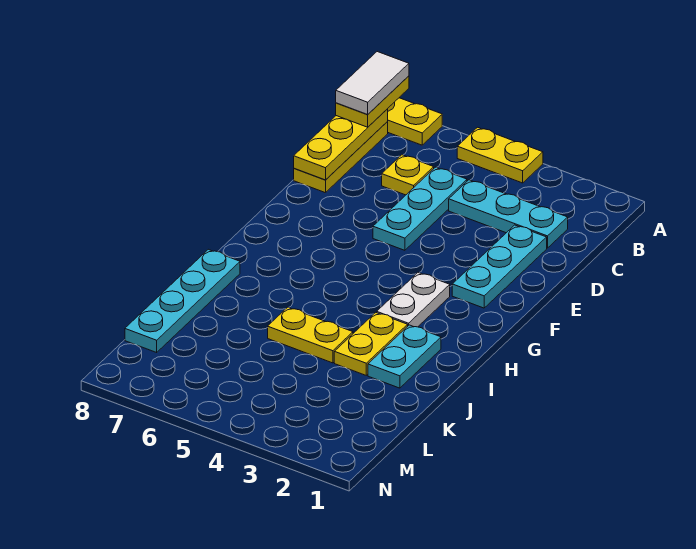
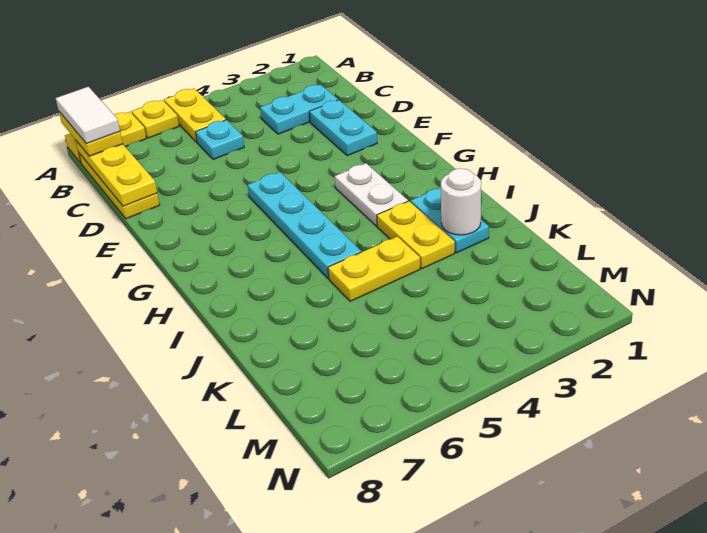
yellow 1x2 plate [457,127,543,183] -> yellow 1x2 plate turned to [164,89,226,142]
cyan 1x3 plate [449,180,568,248] -> cyan 1x2 plate [260,84,338,134]
cyan 1x3 plate [373,167,467,250] -> cyan 1x1 plate [196,120,244,159]
yellow 1x1 plate [382,155,434,195] -> yellow 1x1 plate moved to [132,100,179,138]
cyan 1x3 plate [452,225,547,308] -> cyan 1x2 plate [309,100,377,156]
cyan 1x4 plate [125,249,240,352] -> cyan 1x4 plate moved to [248,172,361,278]
none -> white 1x1 round brick [441,168,481,235]

